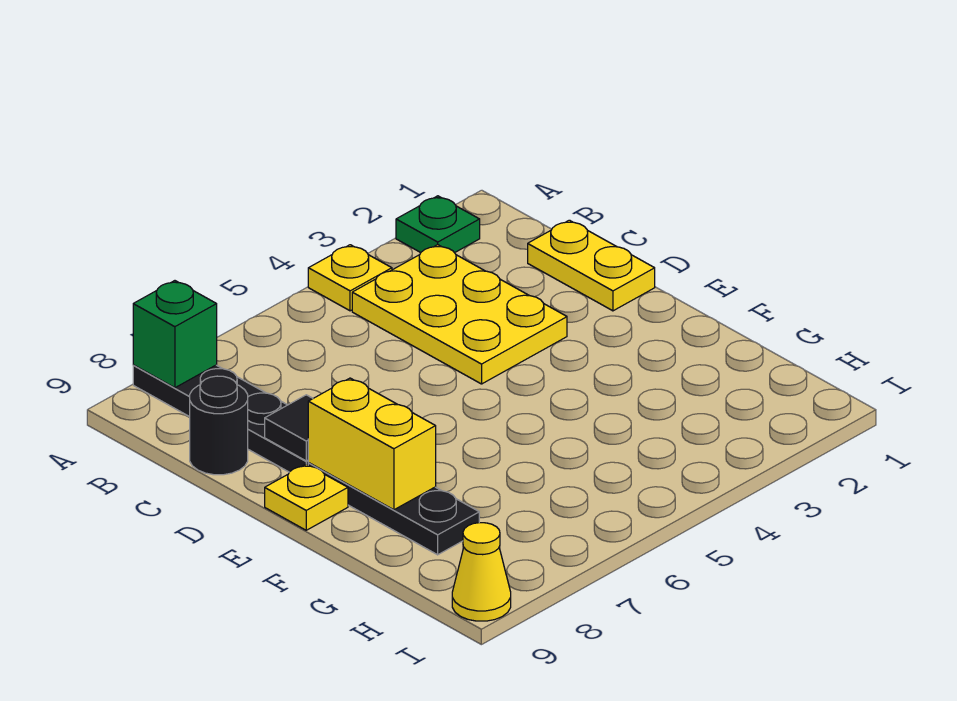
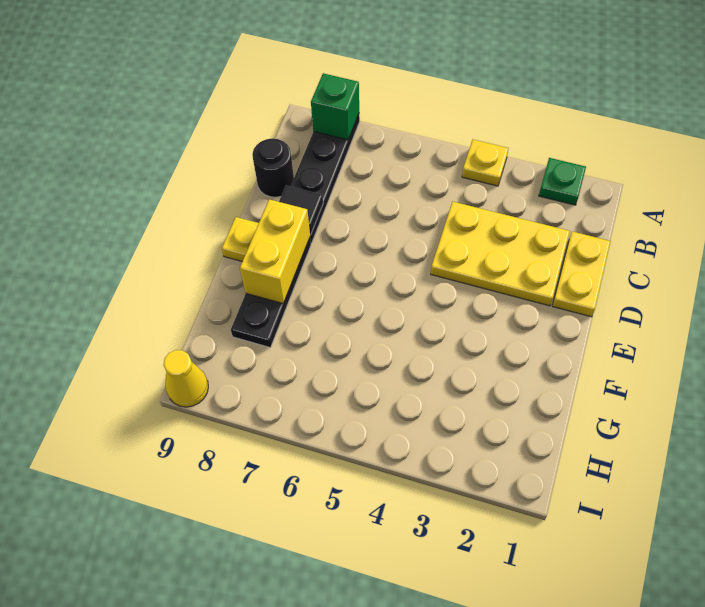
yellow 2x3 plate [352,245,567,384] -> yellow 2x3 plate turned to [431,202,570,306]

